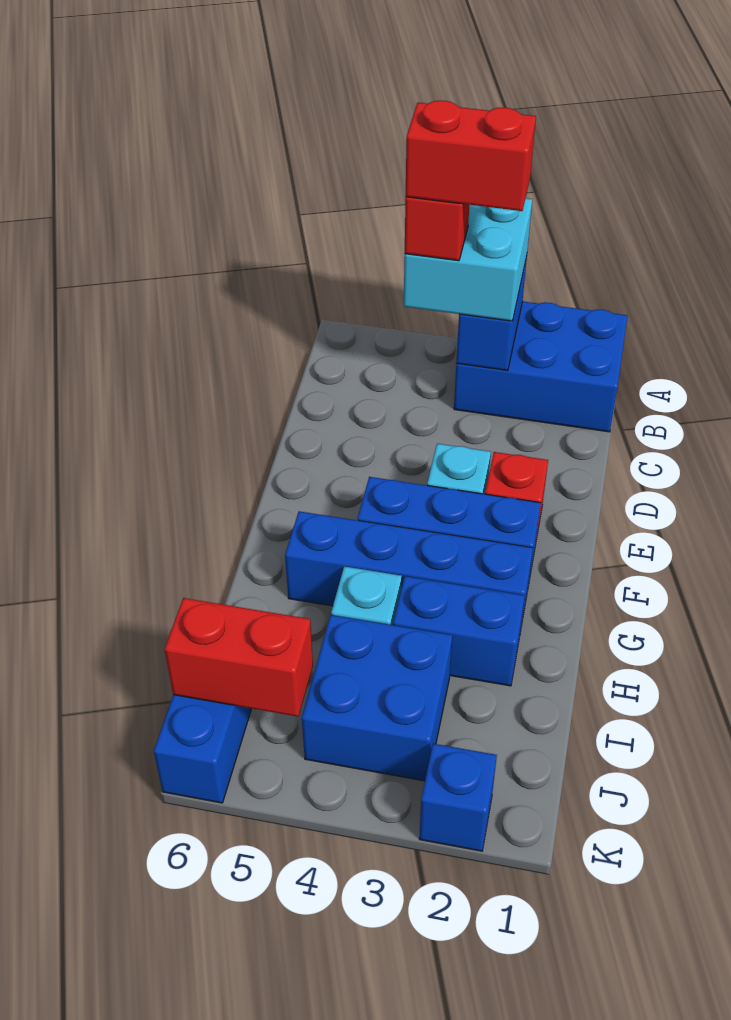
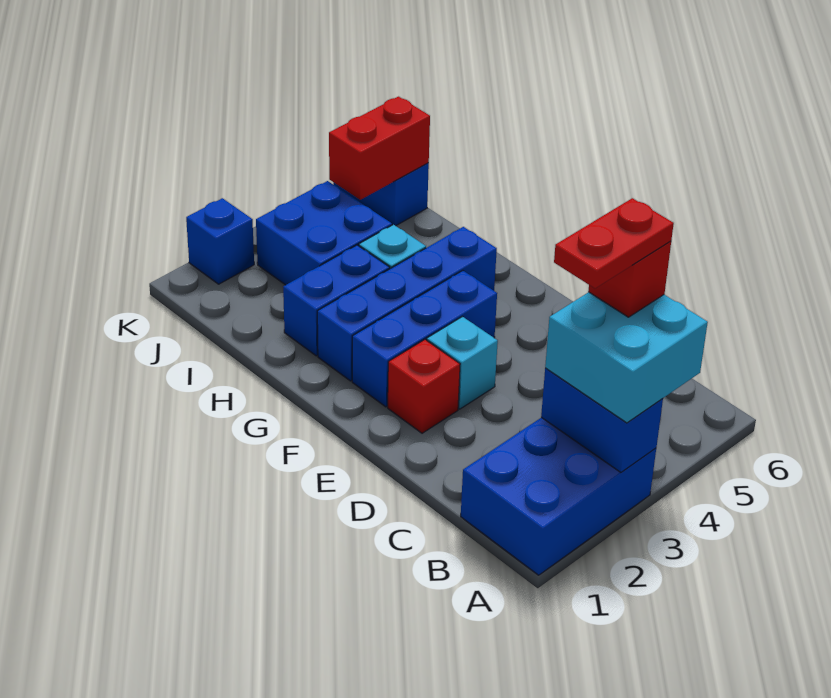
red 1x2 brick [406,101,536,211] -> red 1x2 plate [554,198,674,288]

